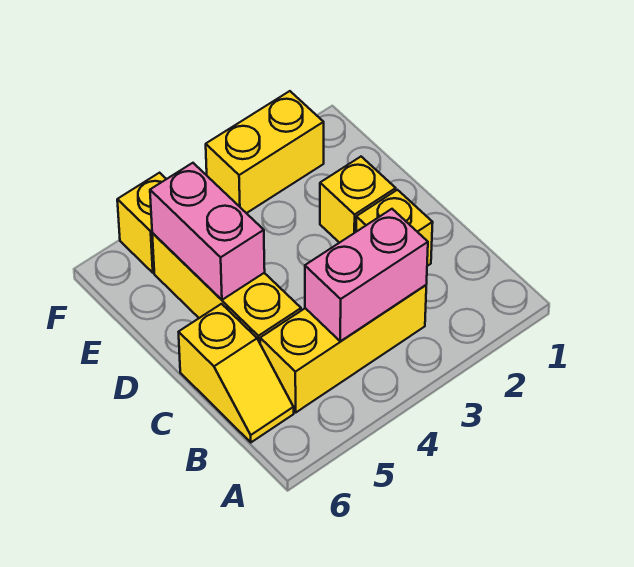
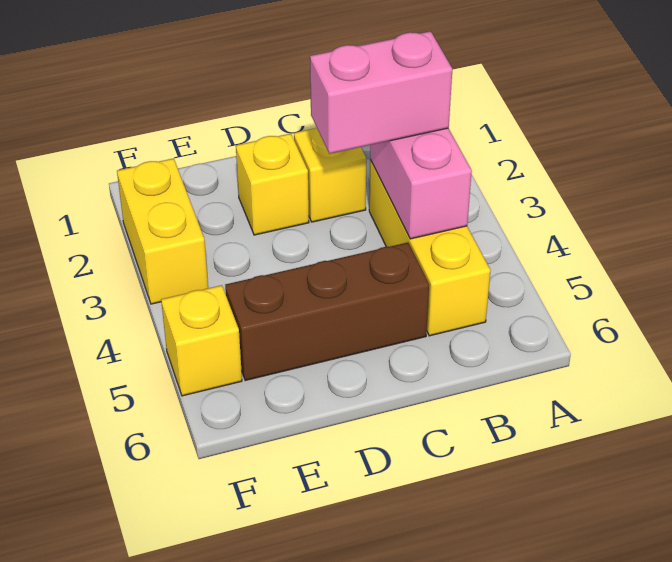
yellow 1x2 slope [179,304,294,442] -> none
yellow 1x3 brick [152,233,301,343] -> brown 1x3 brick [225,243,429,381]
pink 1x2 brick [150,163,265,300] -> pink 1x2 brick moved to [310,31,452,154]

